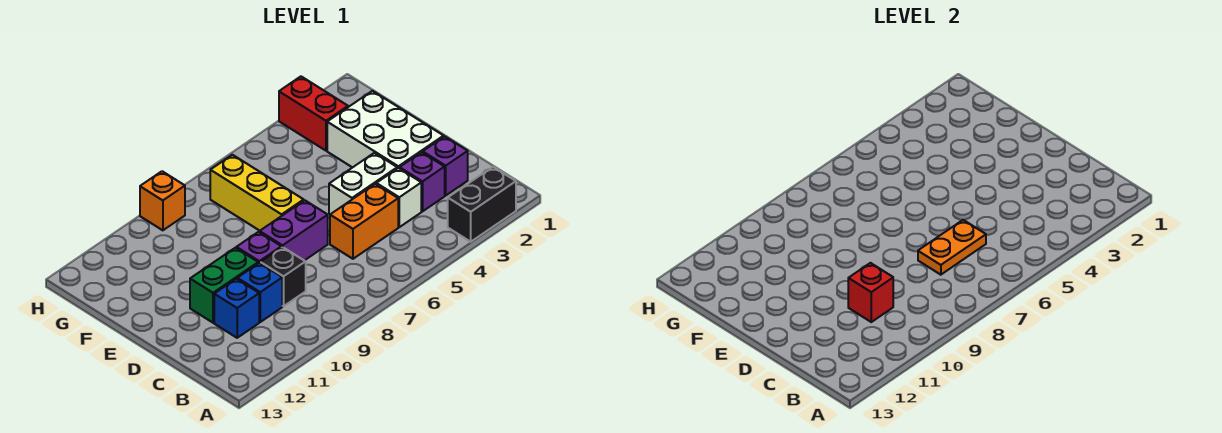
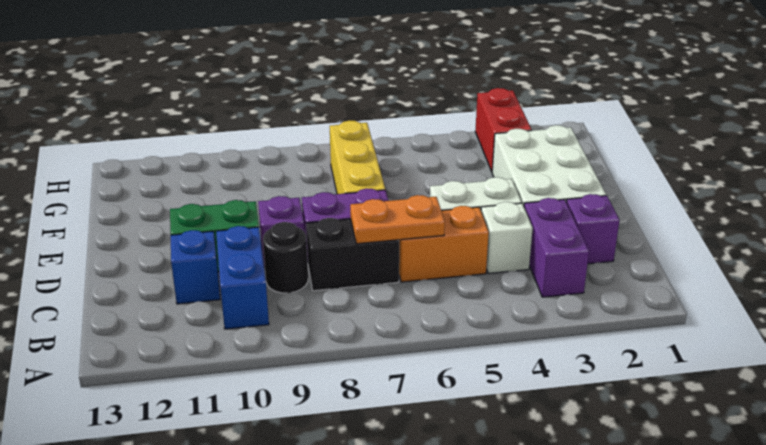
black 1x2 brick [448,167,516,242] -> black 1x2 brick moved to [306,218,399,291]
purple 1x1 brick [400,152,445,211] -> purple 1x2 brick [524,198,589,297]
black 1x1 brick [261,247,306,306] -> black 1x1 round brick [263,222,308,293]
blue 1x1 brick [237,263,282,322] -> blue 1x2 brick [216,226,269,329]
red 1x1 brick [848,263,893,322] -> none
orange 1x1 brick [140,171,185,230] -> none

